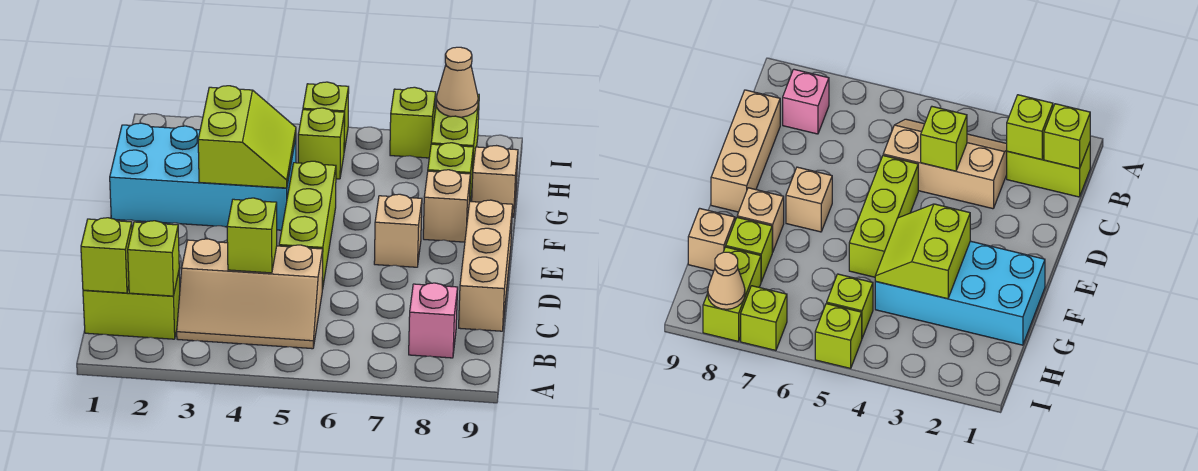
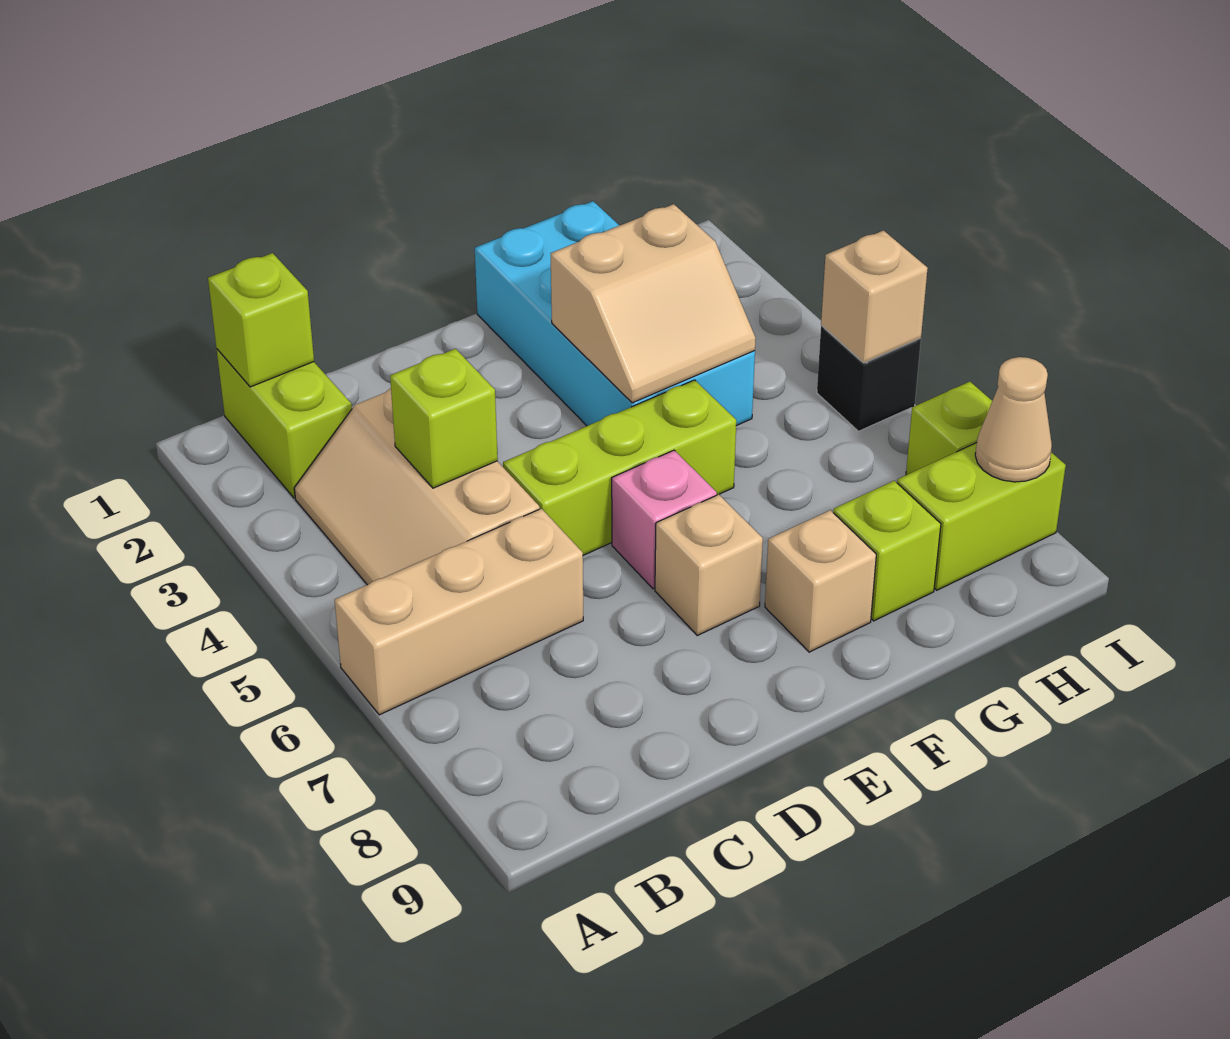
lime 1x1 brick [128,221,179,296] -> none
pink 1x1 brick [409,283,458,358] -> pink 1x1 brick moved to [612,450,717,589]
tan 1x3 brick [459,200,513,331] -> tan 1x3 brick moved to [335,509,583,715]
lime 2x2 slope [198,86,296,188] -> tan 2x2 slope [551,204,756,403]
tan 1x1 brick [472,146,518,217] -> tan 1x1 brick moved to [821,230,928,363]
lime 1x1 brick [298,108,344,179] -> none
lime 1x1 brick [303,82,349,151] -> black 1x1 brick [817,325,921,431]

